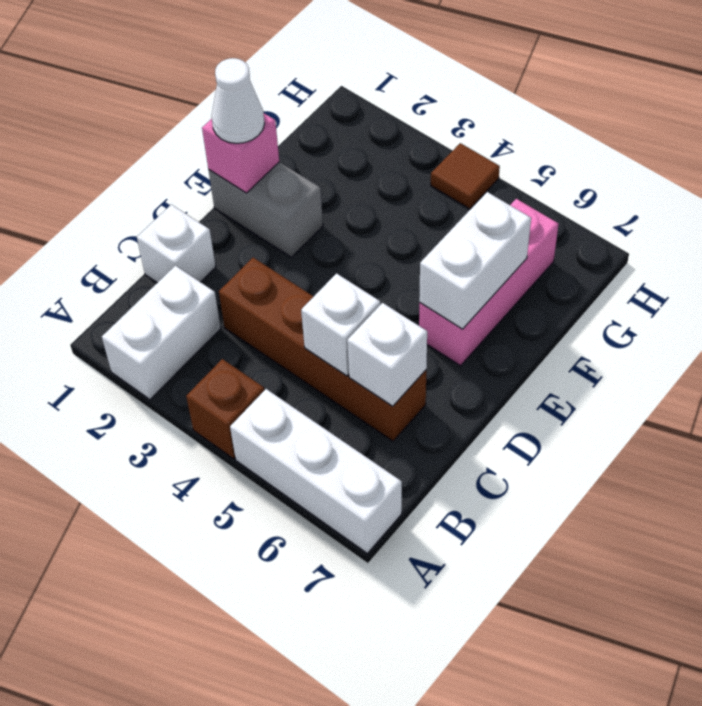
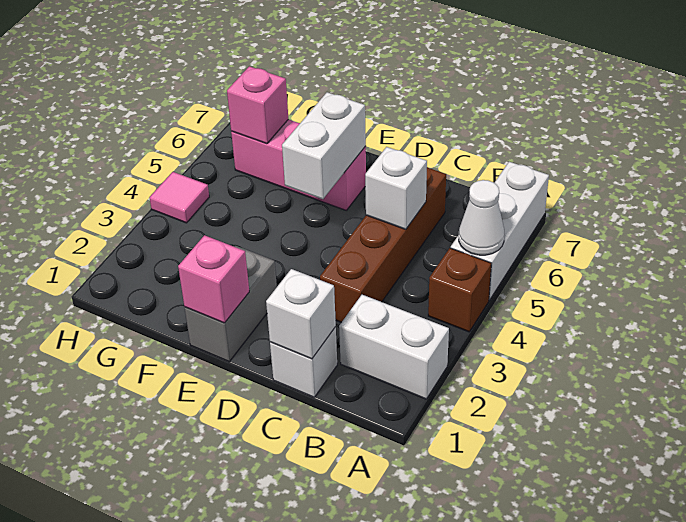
white 1x1 brick [347,303,427,406] -> white 1x1 brick moved to [266,269,336,359]
white 1x1 cone [212,58,265,143] -> white 1x1 cone moved to [459,180,505,255]
white 1x2 brick [419,192,531,329] -> white 1x2 brick turned to [282,92,366,199]
none -> pink 1x1 brick [227,66,288,144]
brown 1x1 tile [431,143,500,209] -> pink 1x1 tile [150,172,209,223]

